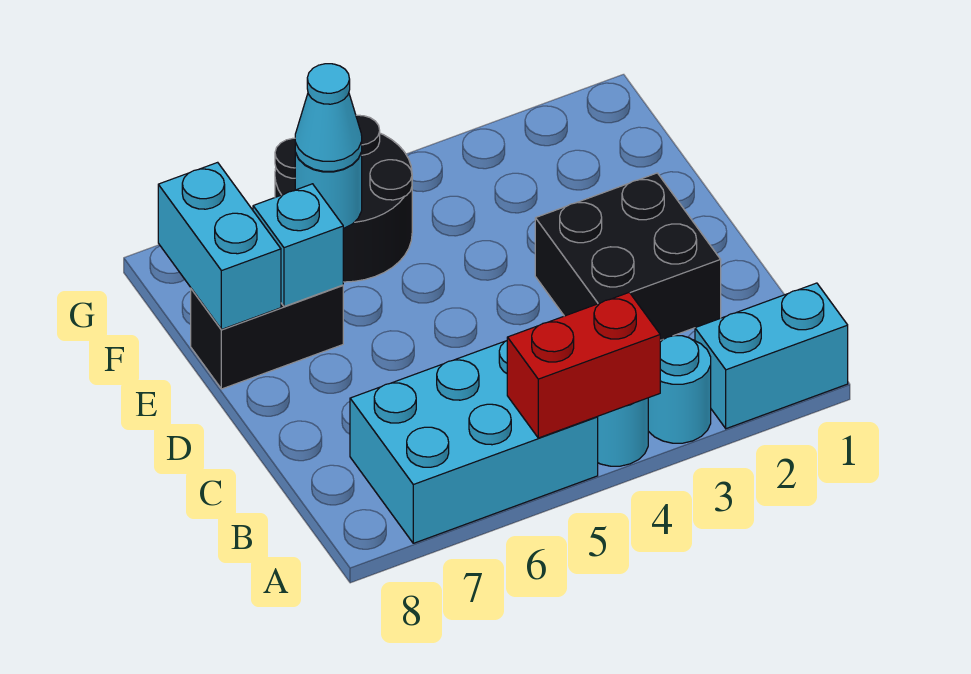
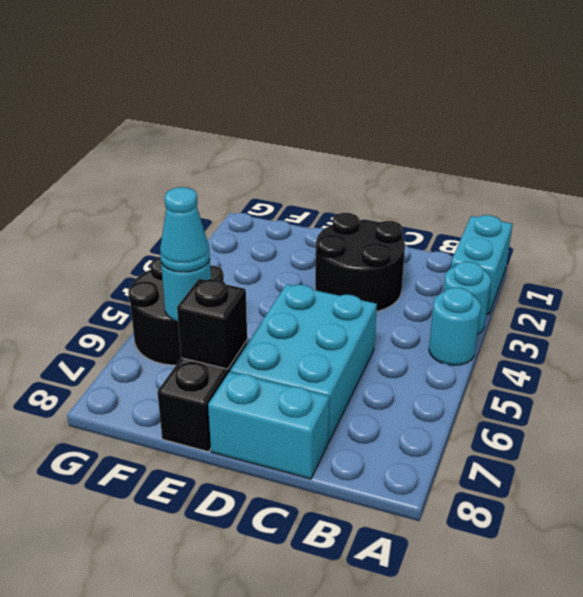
red 1x2 brick [507,292,660,438] -> none
cyan 2x3 brick [350,341,598,543] -> cyan 2x3 brick moved to [230,284,377,443]
black 2x2 brick [535,173,721,340] -> black 2x2 round brick [315,213,405,311]
cyan 1x1 brick [253,184,343,307] -> black 1x1 brick [177,279,247,369]
cyan 1x2 brick [158,162,281,330] -> cyan 1x2 brick moved to [208,372,329,479]

